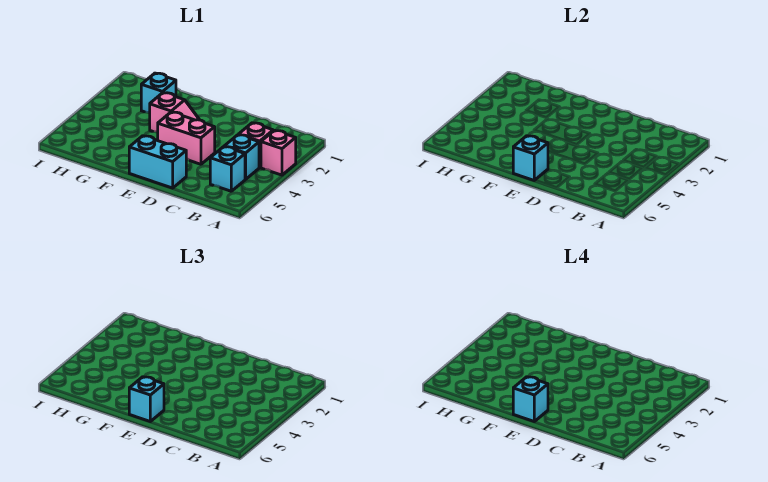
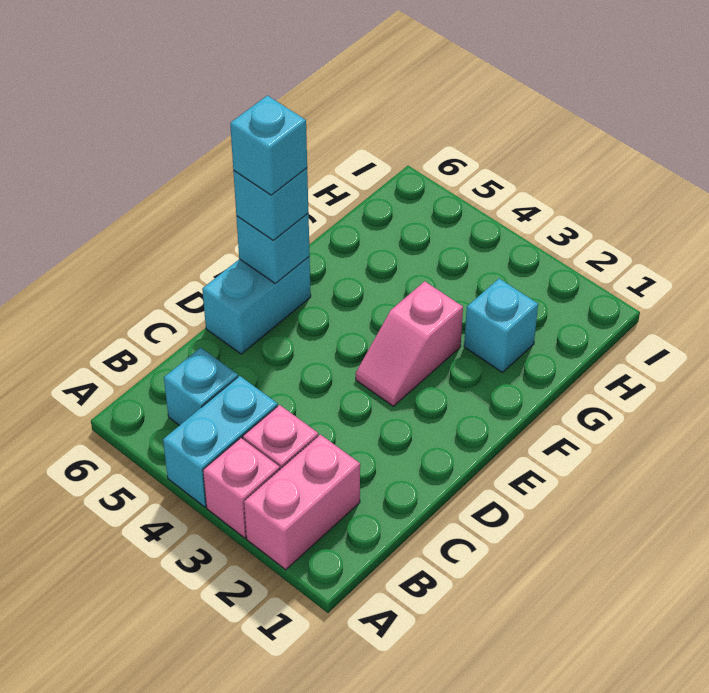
cyan 1x1 brick [224,135,259,179] -> cyan 1x2 brick [163,376,278,507]
pink 1x2 brick [158,112,215,164] -> pink 1x2 brick moved to [244,435,360,570]

